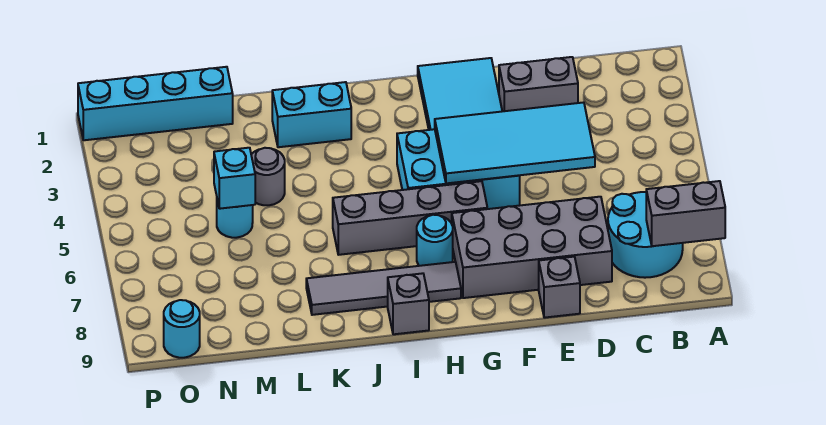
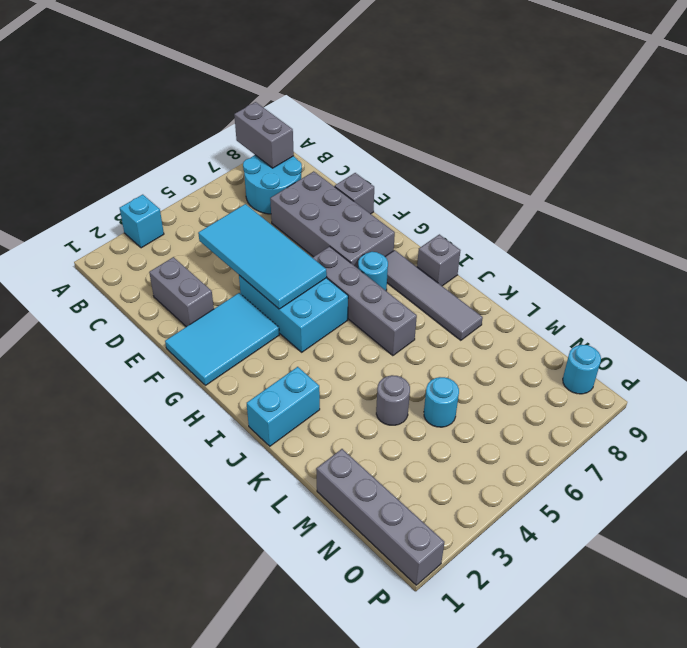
cyan 1x2 brick [272,82,351,147] -> cyan 1x2 brick turned to [247,367,320,446]
cyan 1x4 brick [78,67,233,140] -> grey 1x4 brick [316,449,444,585]
cyan 1x1 brick [214,148,255,209] -> cyan 1x1 brick moved to [120,195,164,248]

